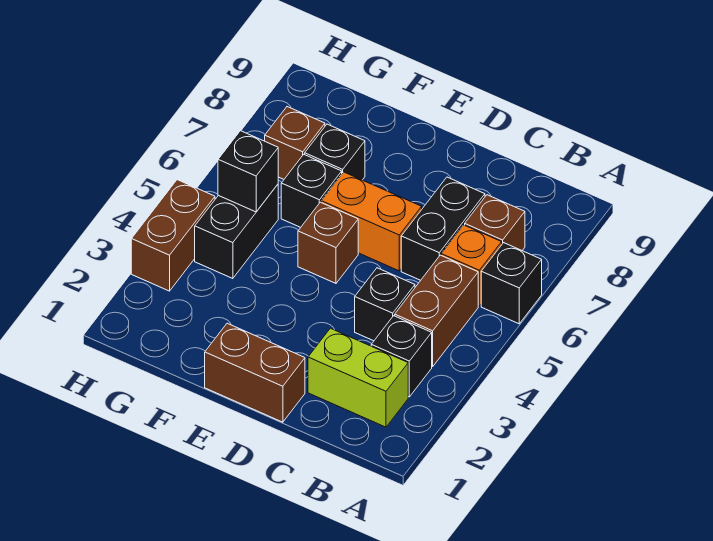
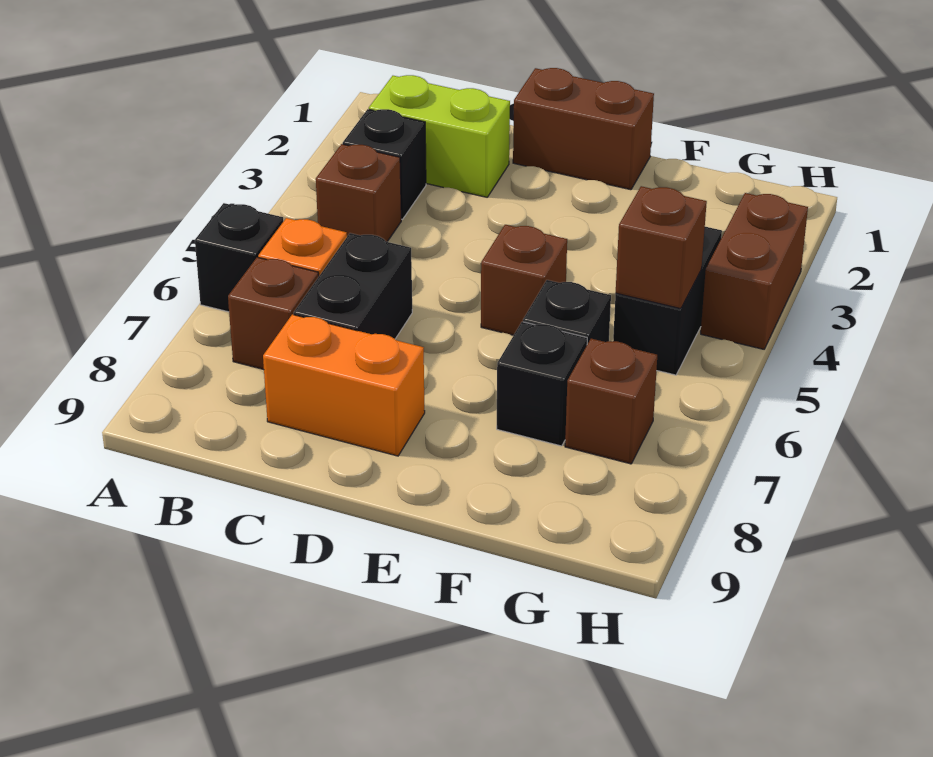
brown 1x2 brick [395,255,478,367] -> brown 1x1 brick [316,144,401,242]
black 1x1 brick [355,268,415,341] -> none
orange 1x2 brick [321,172,422,271] -> orange 1x2 brick moved to [263,314,425,456]
black 1x1 brick [218,131,278,212] -> brown 1x1 brick [616,186,707,309]

